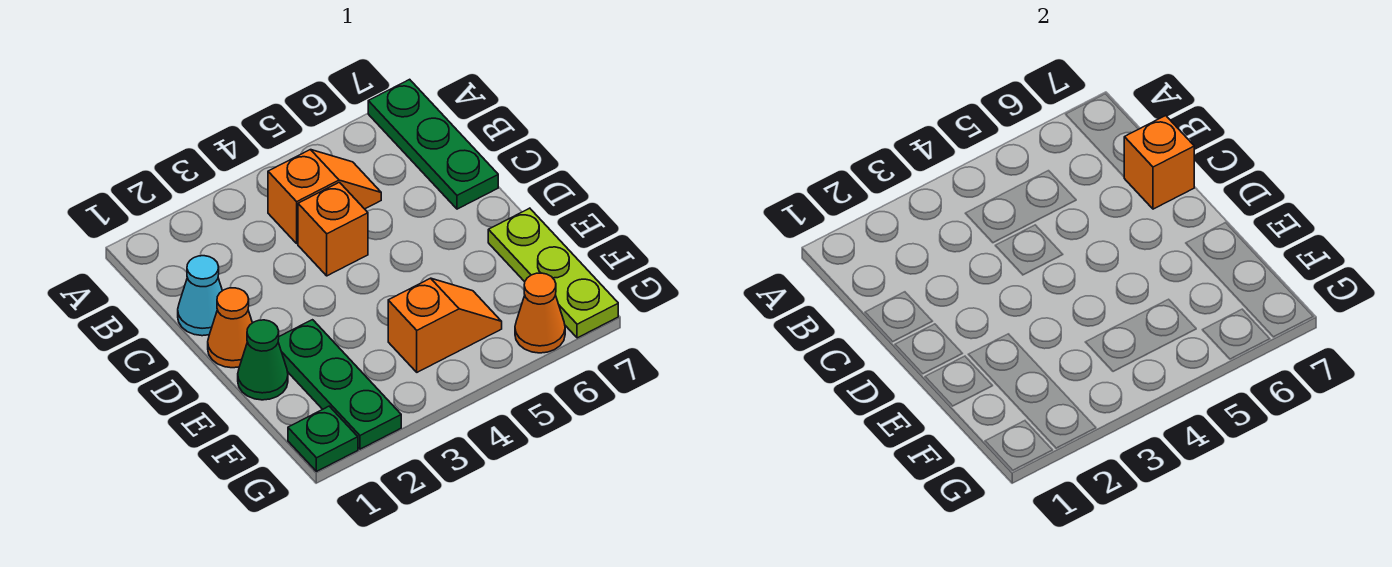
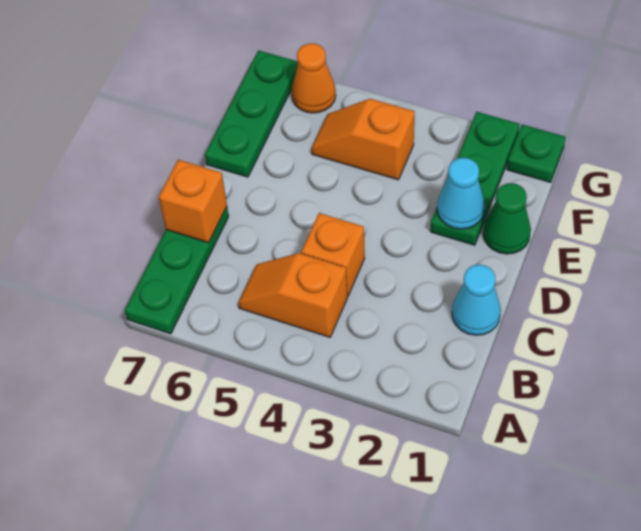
orange 1x1 cone [208,288,252,368] -> none
none -> cyan 1x1 cone [437,158,485,229]
lime 1x3 plate [488,208,618,338] -> green 1x3 plate [205,50,298,177]

